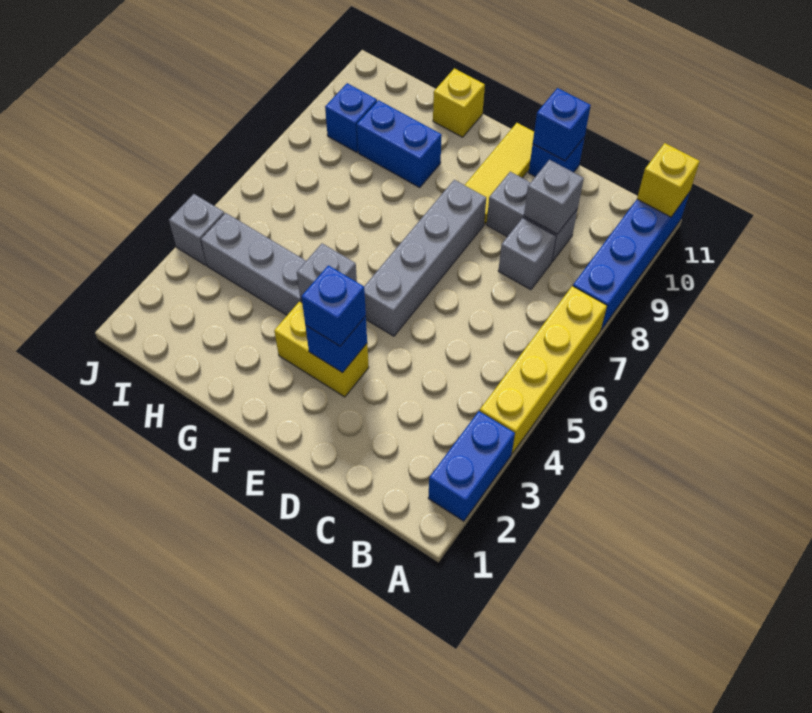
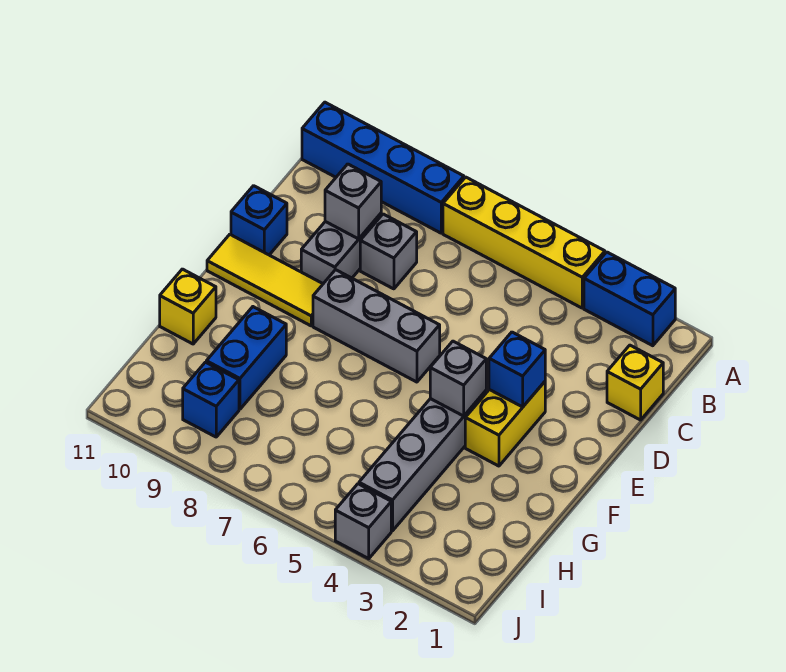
yellow 1x1 brick [637,143,700,217] -> yellow 1x1 brick moved to [607,345,663,420]
blue 1x1 brick [533,88,591,161] -> none
blue 1x1 brick [301,265,366,346] -> none
grey 1x4 brick [364,180,486,336] -> grey 1x3 brick [313,270,440,382]

